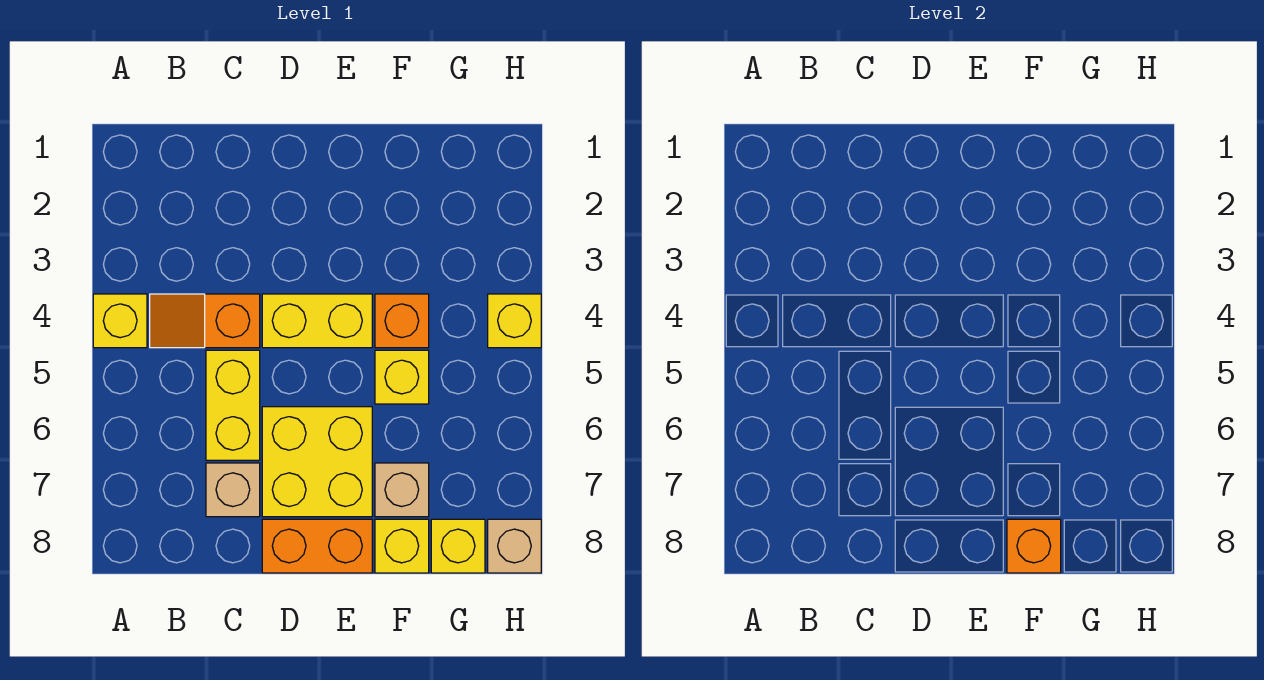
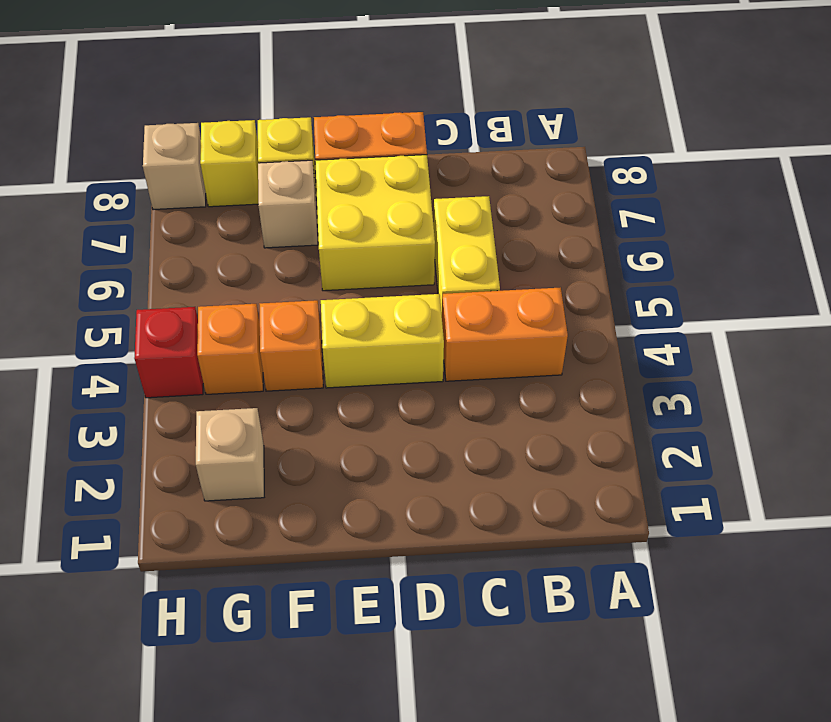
yellow 1x1 brick [93,294,147,348] -> none
orange 1x2 slope [150,294,260,348] -> orange 1x2 brick [442,287,568,381]
tan 1x1 brick [206,463,260,517] -> tan 1x1 brick moved to [196,408,264,501]
yellow 1x1 brick [375,350,429,404] -> none
orange 1x1 brick [1007,519,1061,573] -> orange 1x1 brick moved to [197,304,263,394]
yellow 1x1 brick [488,294,541,348] -> red 1x1 brick [134,307,203,398]

